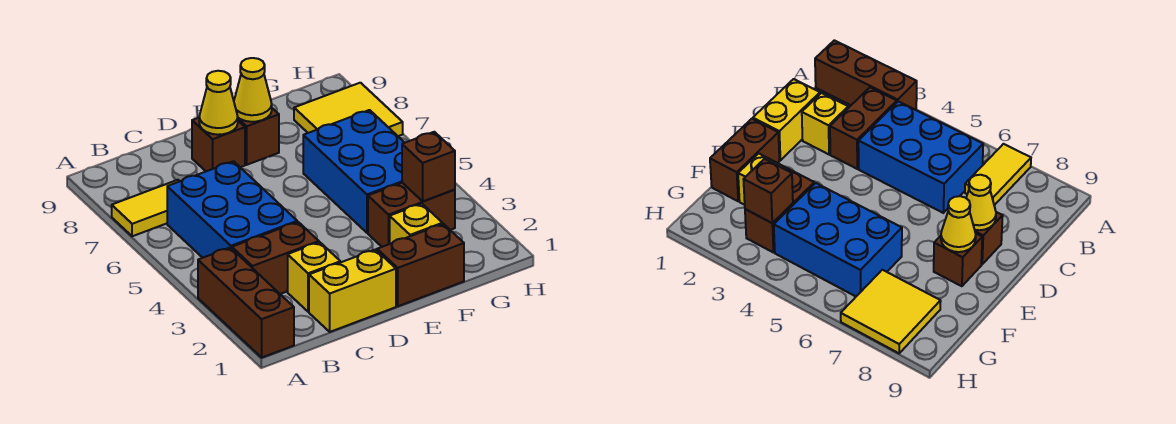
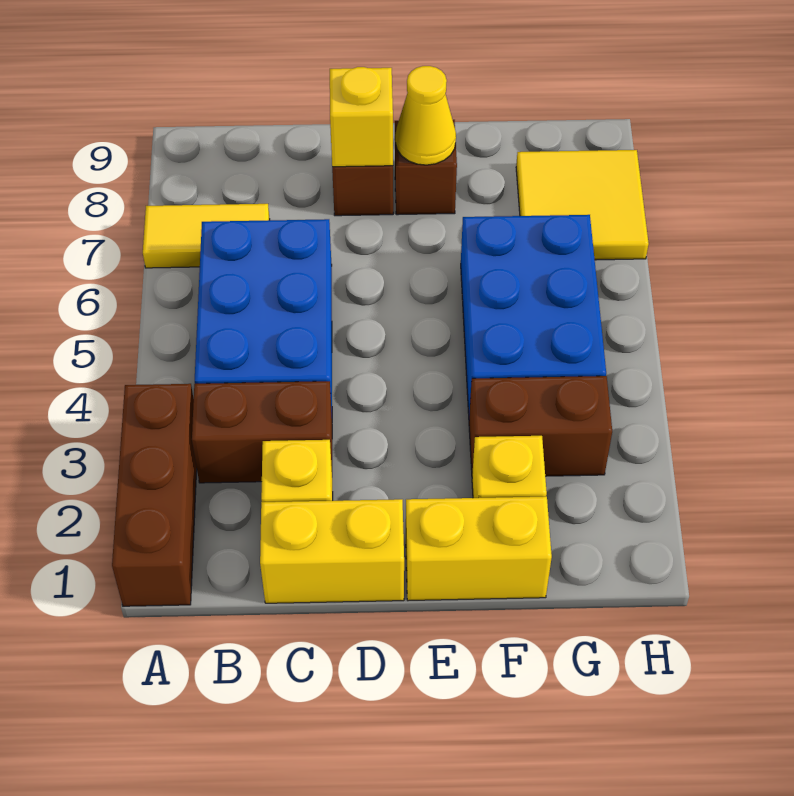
yellow 1x1 cone [199,71,238,135] -> yellow 1x1 brick [330,67,393,167]
brown 1x2 brick [377,224,464,306] -> yellow 1x2 brick [406,497,552,601]
brown 1x1 brick [402,132,455,201] -> none

